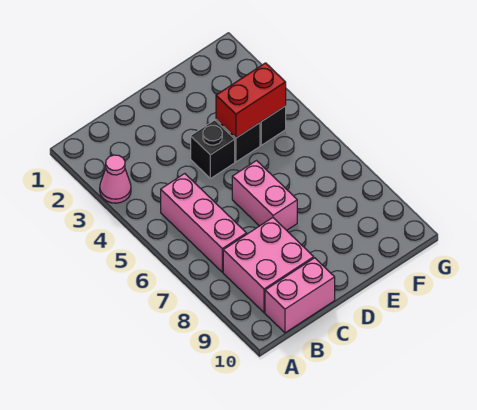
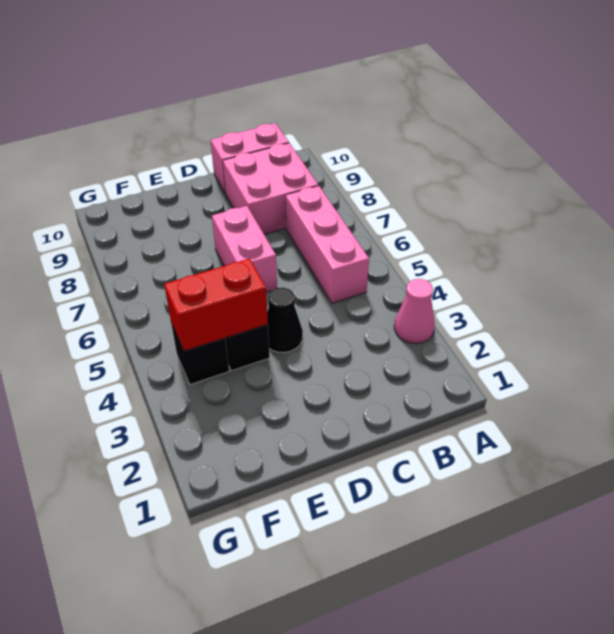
black 1x1 brick [191,120,235,179] -> black 1x1 cone [267,287,303,352]

